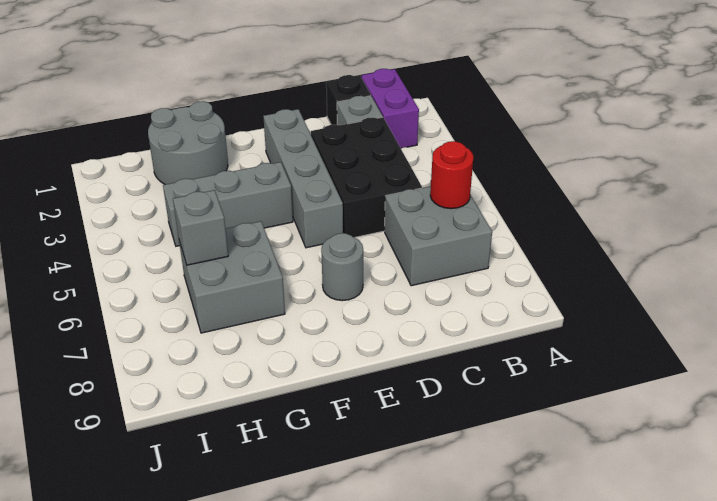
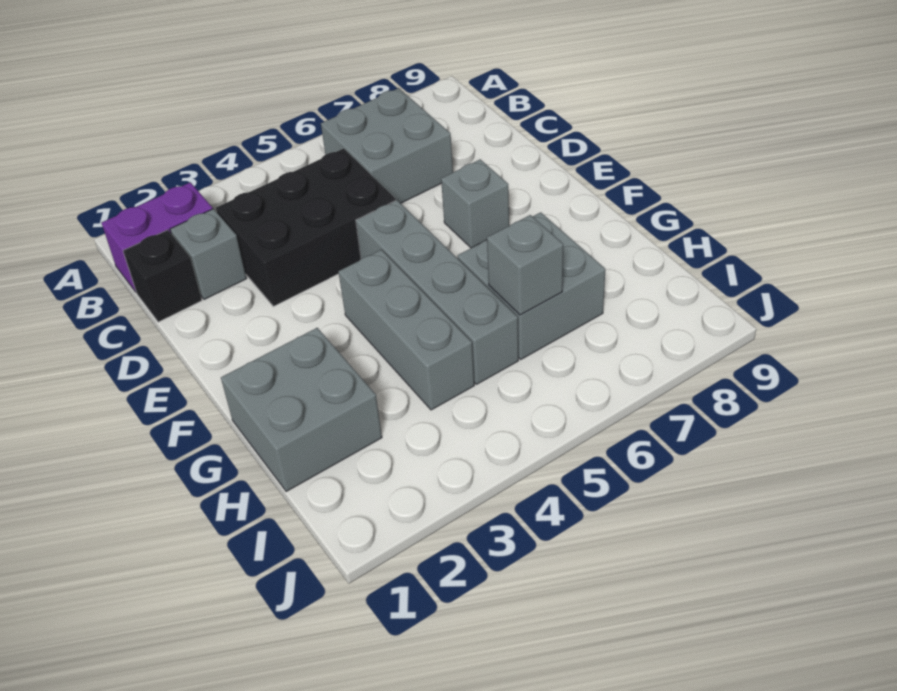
red 1x1 round brick [430,141,474,209] -> none
grey 1x4 brick [263,109,343,248] -> grey 1x4 brick turned to [356,200,518,384]
grey 1x1 round brick [321,233,363,301] -> grey 1x1 brick [441,159,509,248]
grey 2x2 round brick [148,101,228,184] -> grey 2x2 brick [221,328,382,492]

